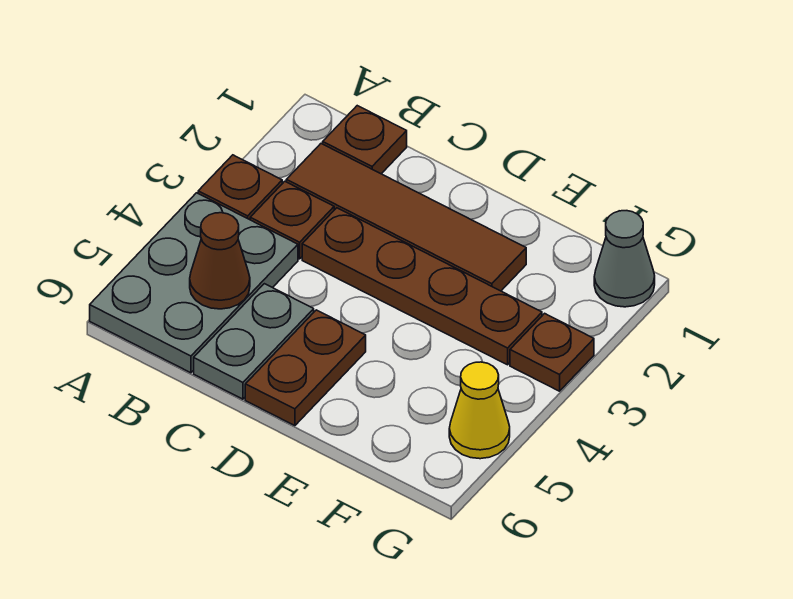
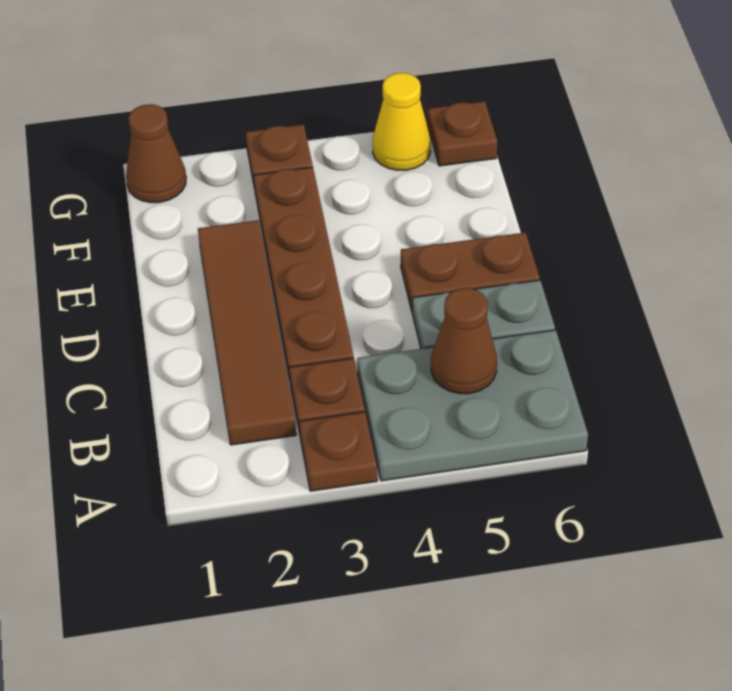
brown 1x1 plate [323,106,407,174] -> brown 1x1 plate moved to [428,101,497,166]
grey 1x1 cone [594,211,655,307] -> brown 1x1 cone [126,104,186,203]

